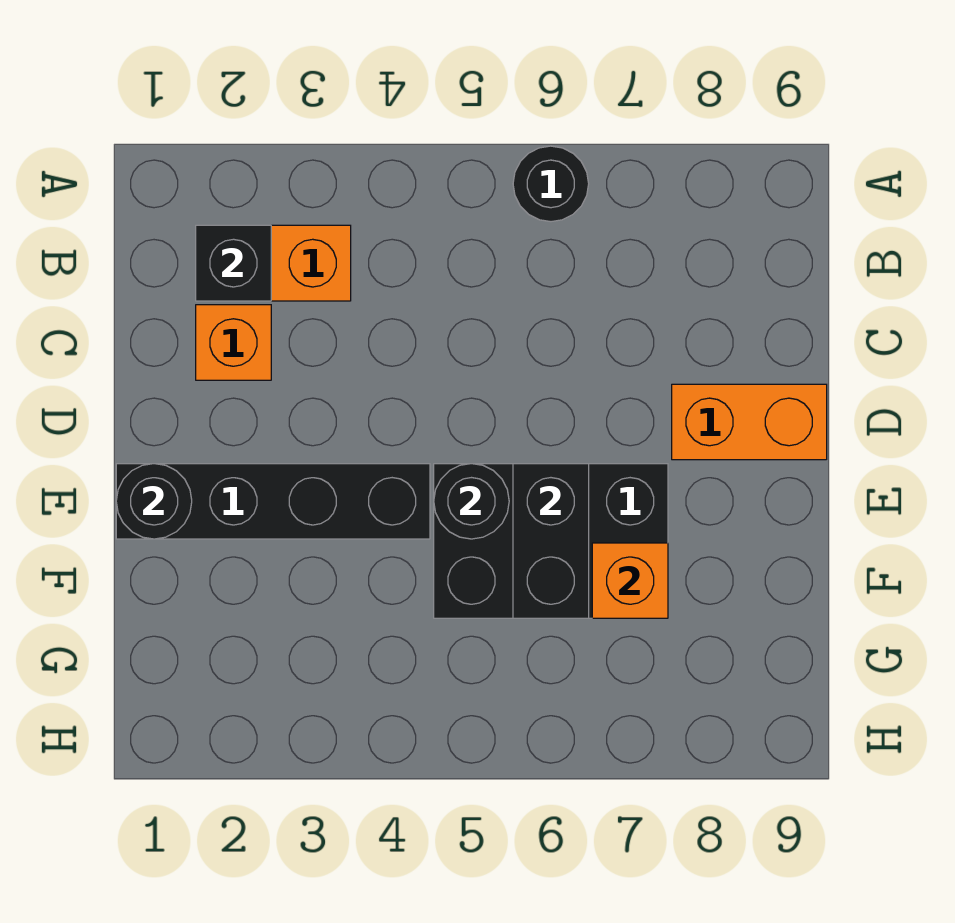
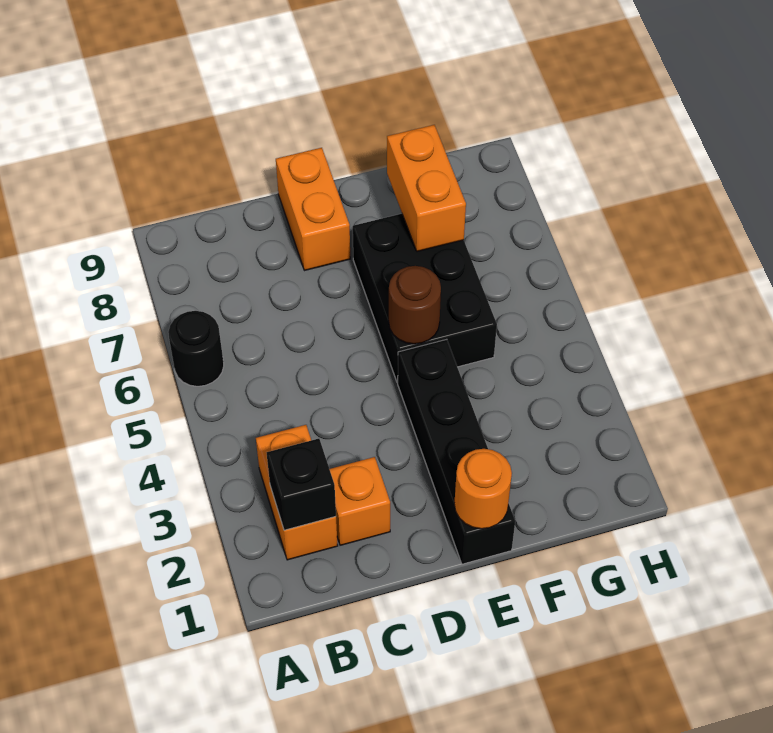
black 1x1 round brick [116,464,192,539] -> orange 1x1 round brick [454,449,512,529]
black 1x1 round brick [434,464,509,539] -> brown 1x1 round brick [389,266,441,344]
black 1x2 brick [513,464,589,618] -> none
orange 1x1 brick [592,543,668,618] -> orange 1x2 brick [387,125,466,252]

